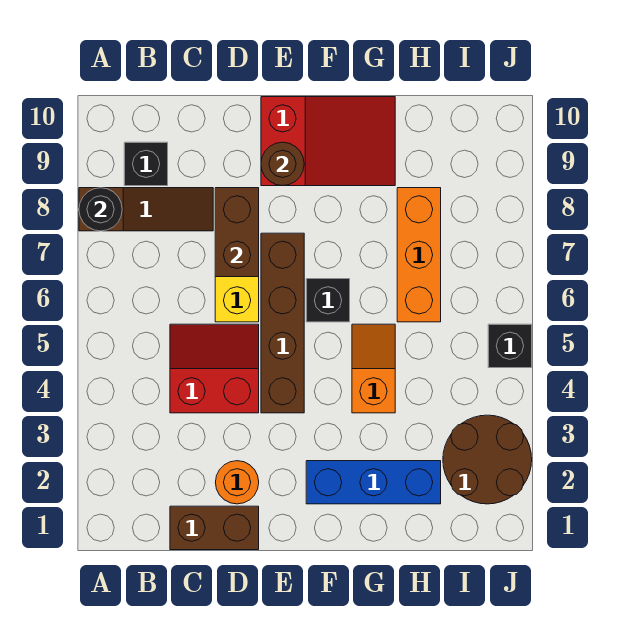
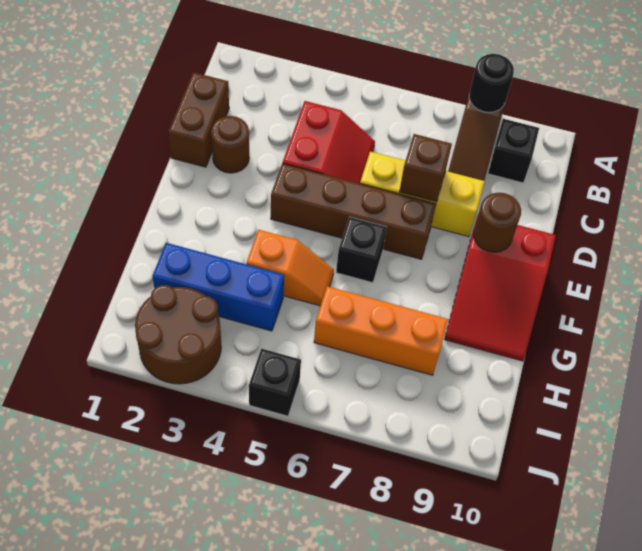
orange 1x1 round brick [215,461,259,504] -> brown 1x1 round brick [211,116,249,173]
brown 1x2 brick [215,188,259,277] -> brown 1x1 brick [399,134,452,202]
blue 1x3 brick [306,461,441,504] -> blue 1x3 brick turned to [152,243,284,331]

